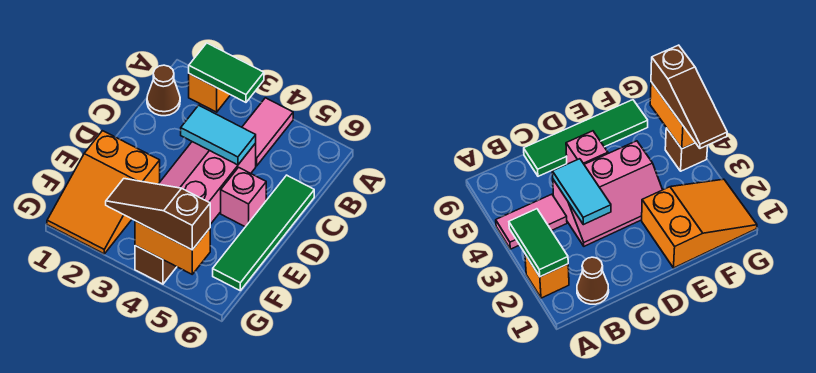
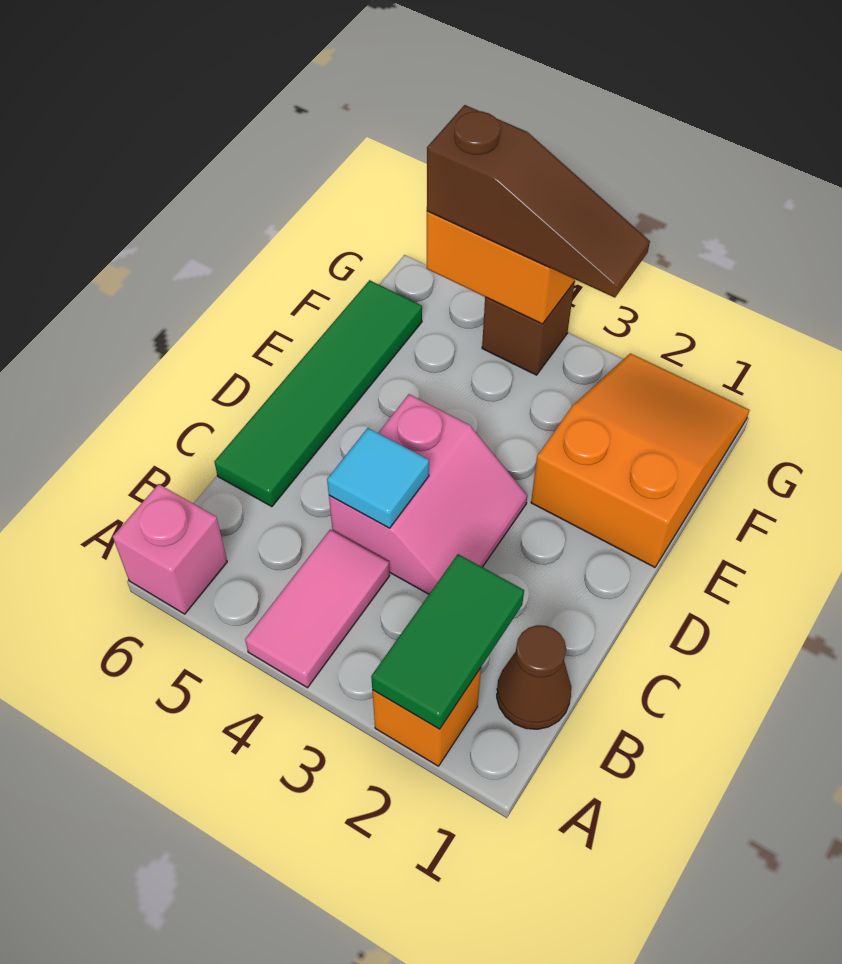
green 1x2 tile [189,43,264,102] -> green 1x2 tile turned to [371,554,524,729]
pink 2x3 slope [159,142,256,224] -> pink 2x2 slope [329,394,527,594]
cyan 1x2 tile [181,105,256,165] -> cyan 1x1 tile [327,428,429,528]
pink 1x1 brick [221,167,266,227] -> pink 1x1 brick moved to [113,484,227,614]

